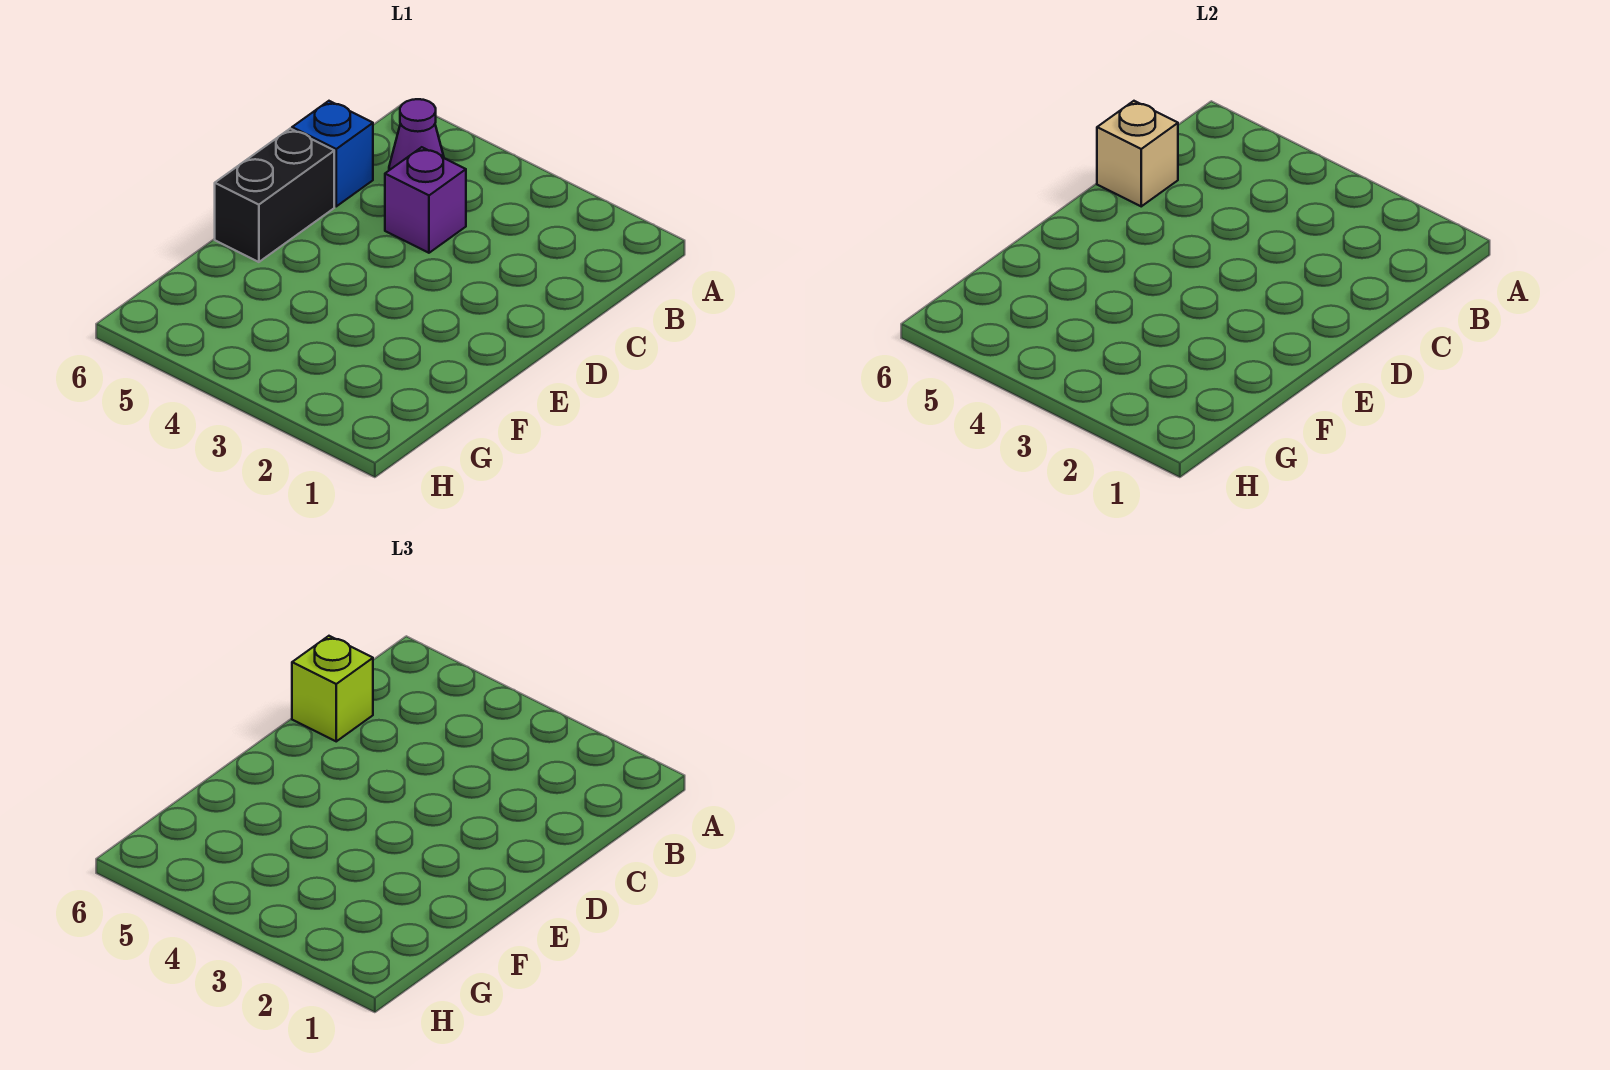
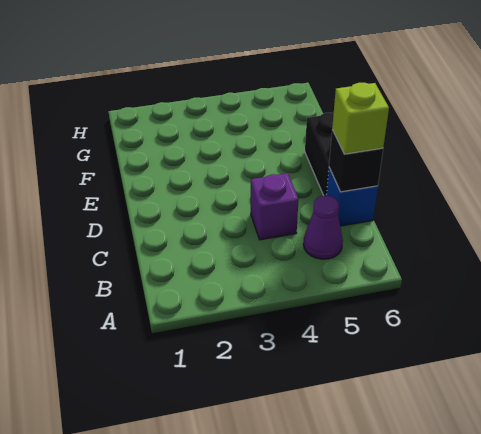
tan 1x1 brick [1097,101,1178,206] -> black 1x1 brick [329,130,383,192]

